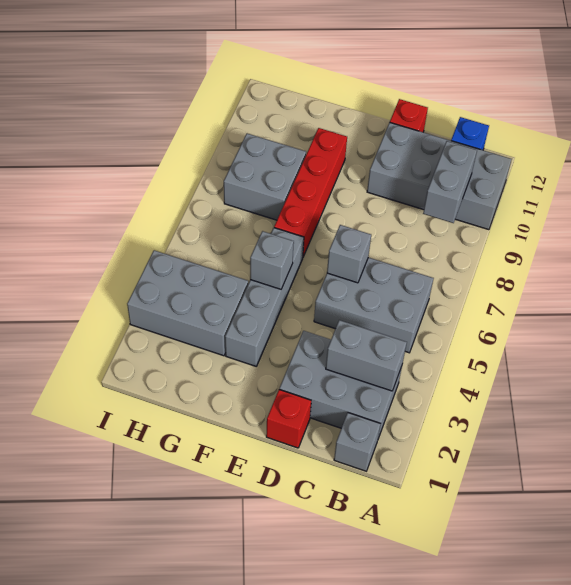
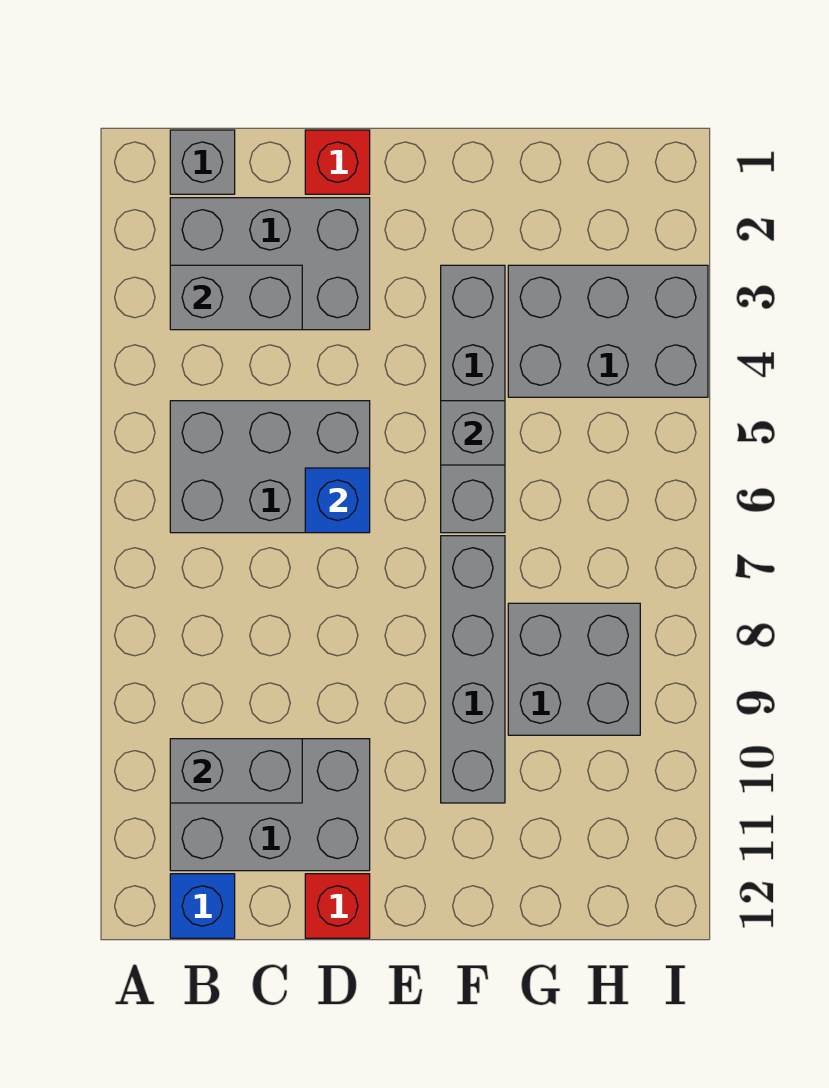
grey 2x4 brick [367,122,512,230] -> grey 2x3 brick [170,739,370,871]
grey 1x2 brick [423,141,477,223] -> grey 1x2 brick turned to [170,739,302,803]
grey 1x1 brick [327,225,371,283] -> blue 1x1 brick [305,468,370,533]
red 1x4 brick [274,128,347,257] -> grey 1x4 brick [441,536,505,803]

